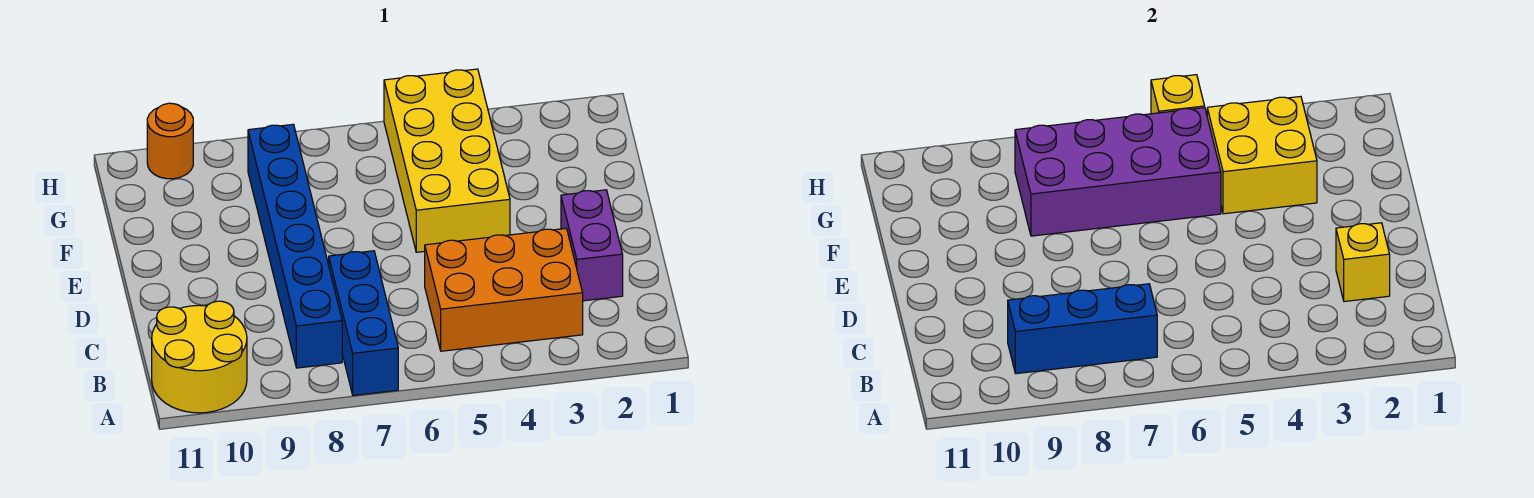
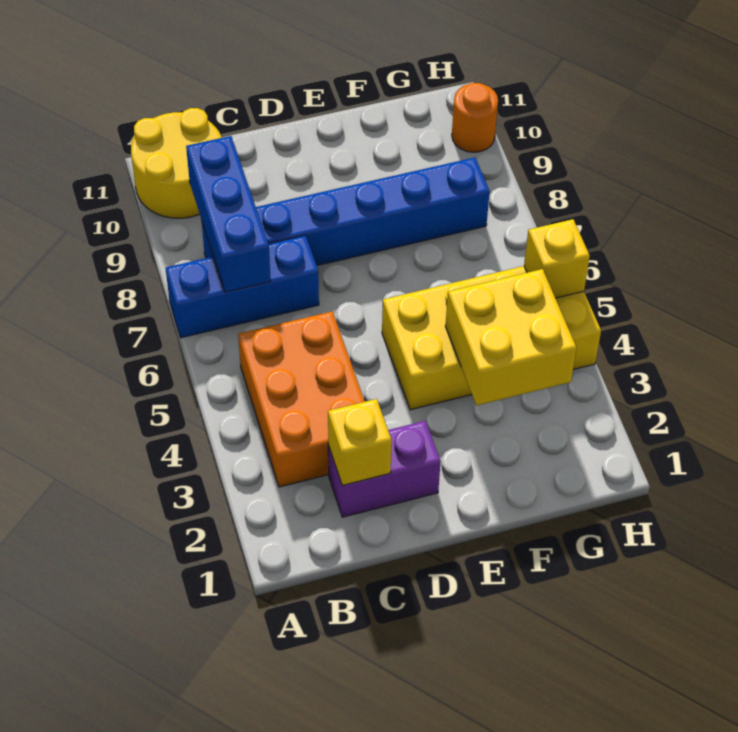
purple 2x4 brick [1015,108,1221,236] -> none

